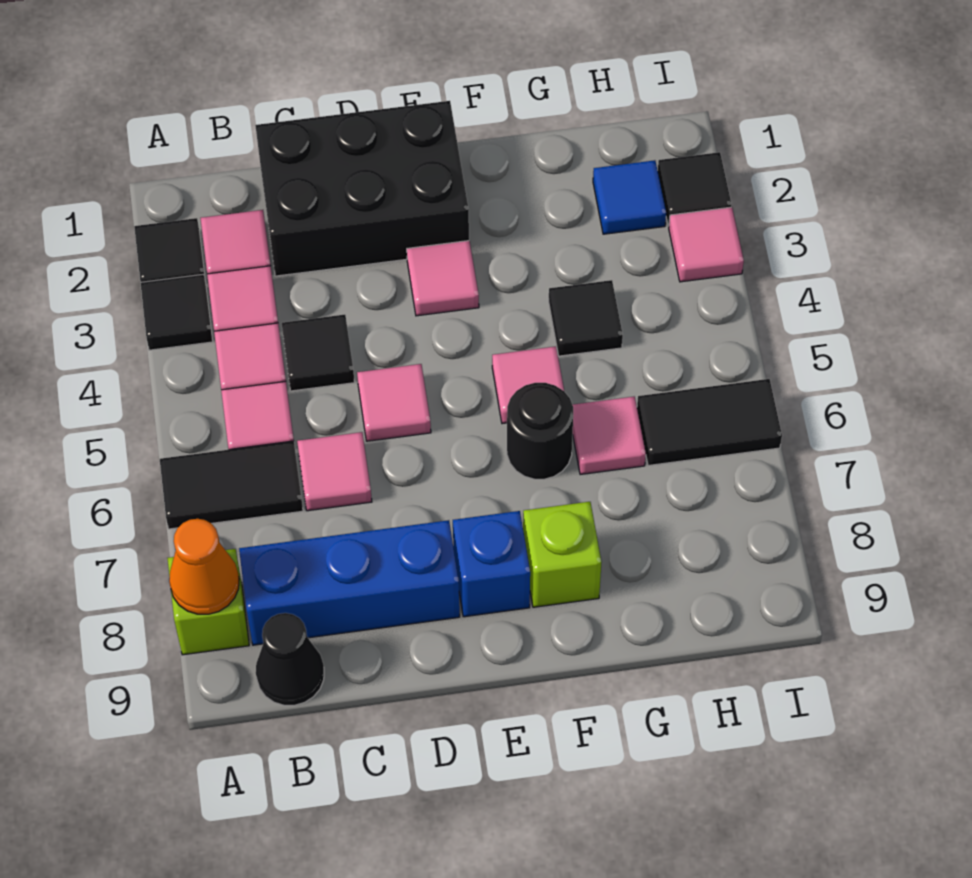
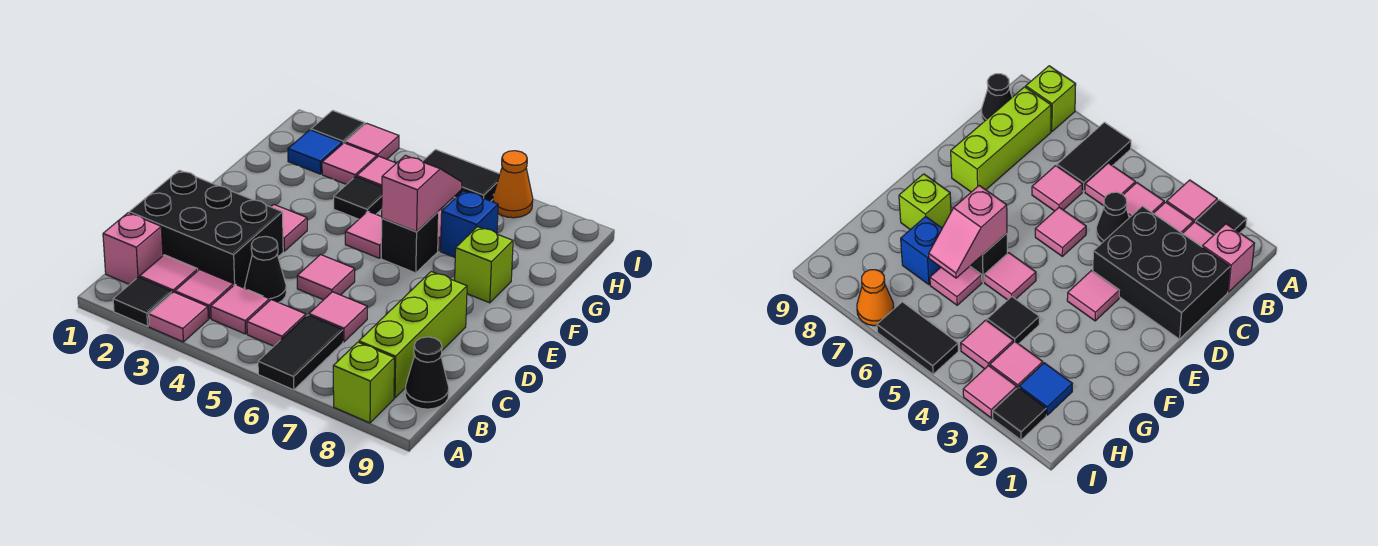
black 1x1 tile [140,274,213,350] -> pink 1x1 tile [149,292,208,342]
orange 1x1 cone [169,519,239,614] -> orange 1x1 cone moved to [493,151,533,218]
none -> pink 1x1 brick [103,213,163,285]
blue 1x3 brick [239,520,460,645] -> lime 1x3 brick [359,272,467,398]
black 2x3 brick [255,101,469,276] -> black 2x3 brick turned to [129,170,283,288]
black 1x1 tile [282,315,354,391] -> black 1x1 cone [245,236,286,303]
blue 1x1 brick [453,511,530,617] -> blue 1x1 brick moved to [441,191,498,257]
black 1x1 round brick [507,383,573,479] -> black 1x1 brick [381,212,439,273]
none -> pink 1x2 slope [382,155,462,232]
none -> pink 1x1 tile [322,143,377,185]
none -> pink 1x1 tile [357,156,396,187]
black 1x2 tile [637,379,782,466] -> black 1x2 tile turned to [422,150,500,201]

